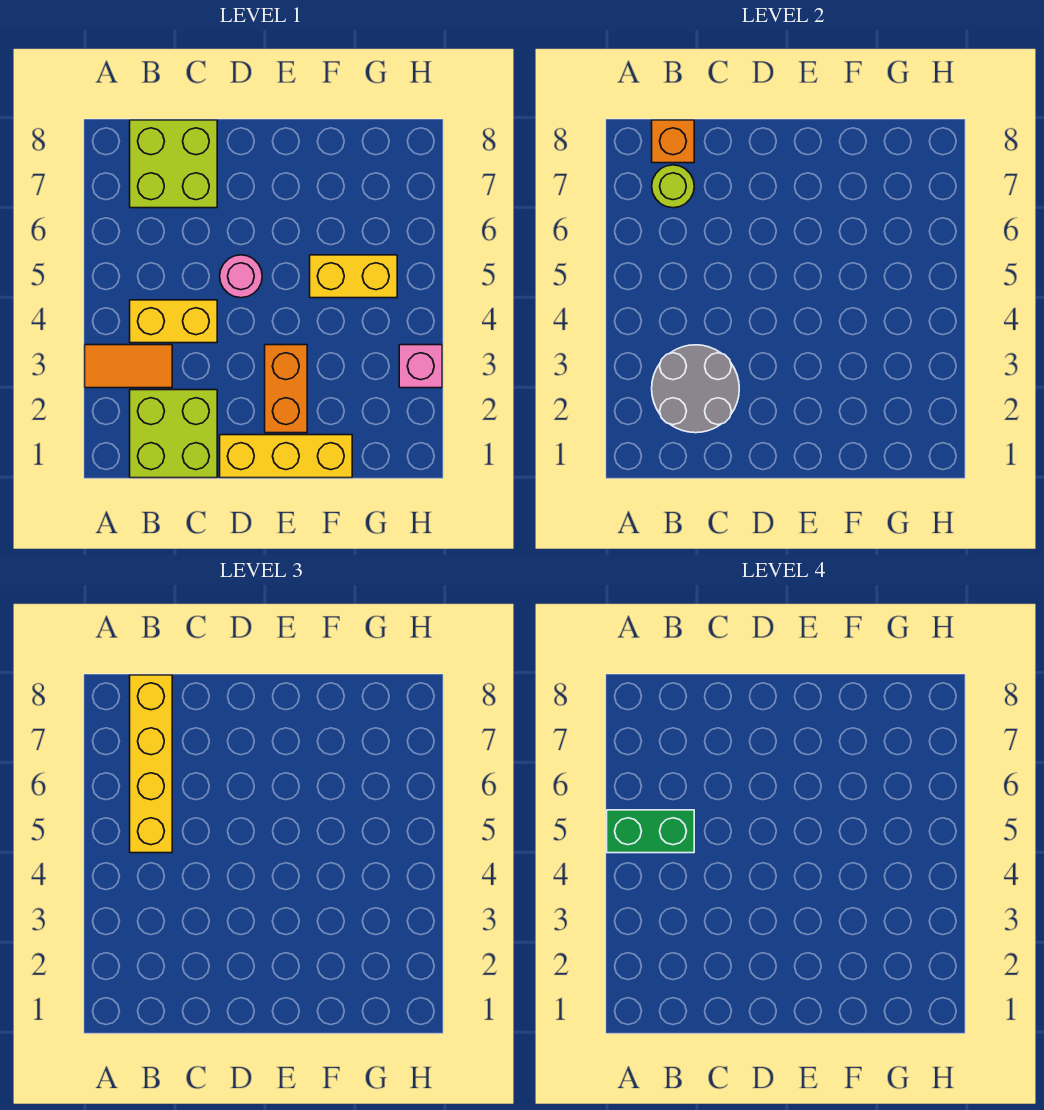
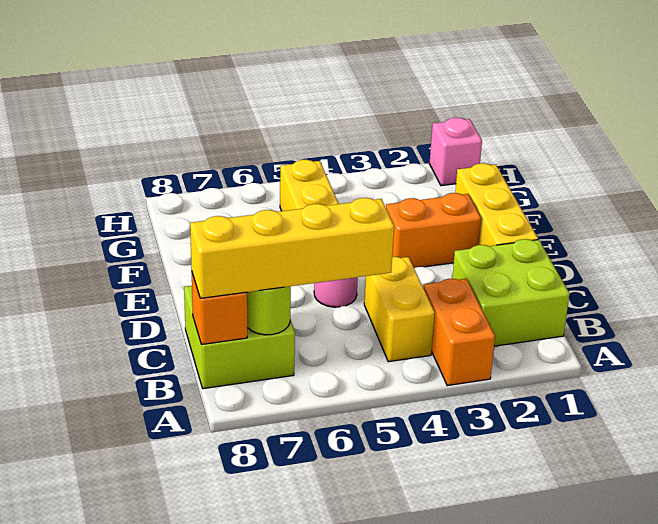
orange 1x2 tile [85,345,172,388] -> orange 1x2 brick [424,279,495,386]
green 1x2 brick [607,810,694,853] -> none
grey 2x2 round brick [652,345,739,433] -> none
pink 1x1 brick [399,345,442,388] -> pink 1x1 brick moved to [429,118,482,186]

